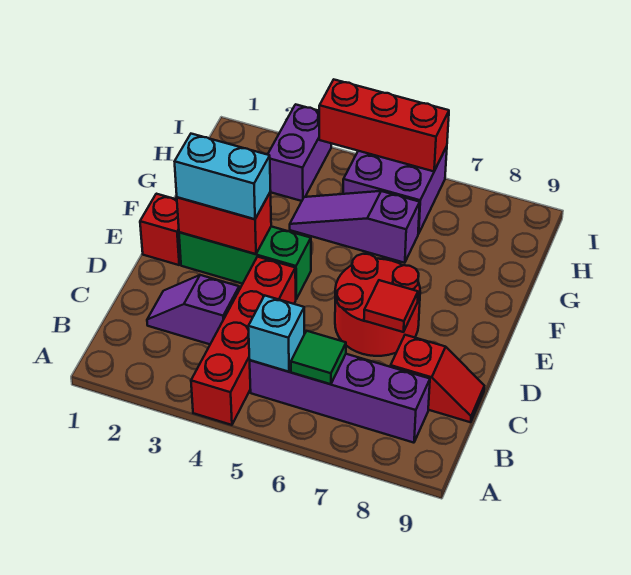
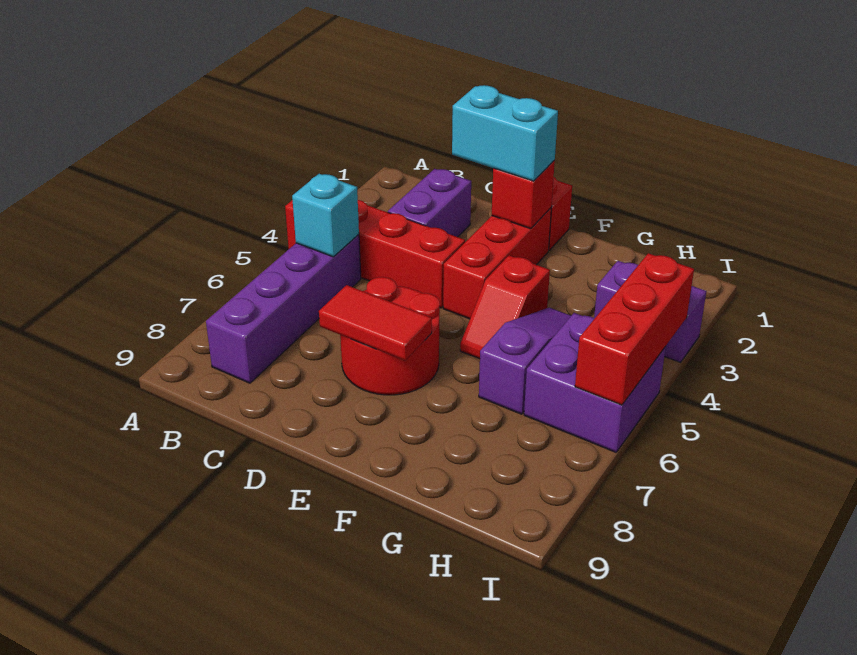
green 1x1 tile [291,331,346,384] -> none
purple 1x2 slope [147,275,239,344] -> purple 1x2 brick [388,169,471,237]
red 1x2 slope [391,335,484,422] -> red 1x2 slope moved to [460,255,550,359]
red 1x1 tile [364,280,418,332] -> red 1x2 tile [319,285,432,361]
green 1x3 brick [179,226,311,299] -> red 1x3 brick [443,208,551,319]
red 1x2 brick [177,192,271,254] -> red 1x1 brick [492,161,555,229]
cyan 1x2 brick [175,134,271,219] -> cyan 1x2 brick turned to [452,85,558,181]

